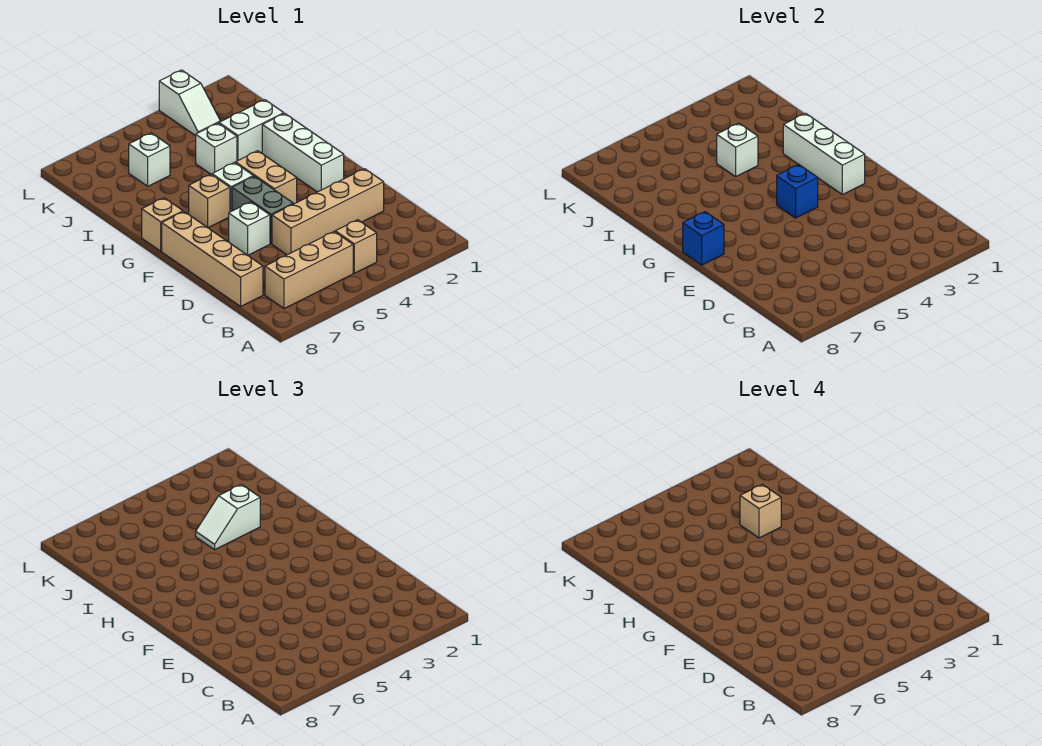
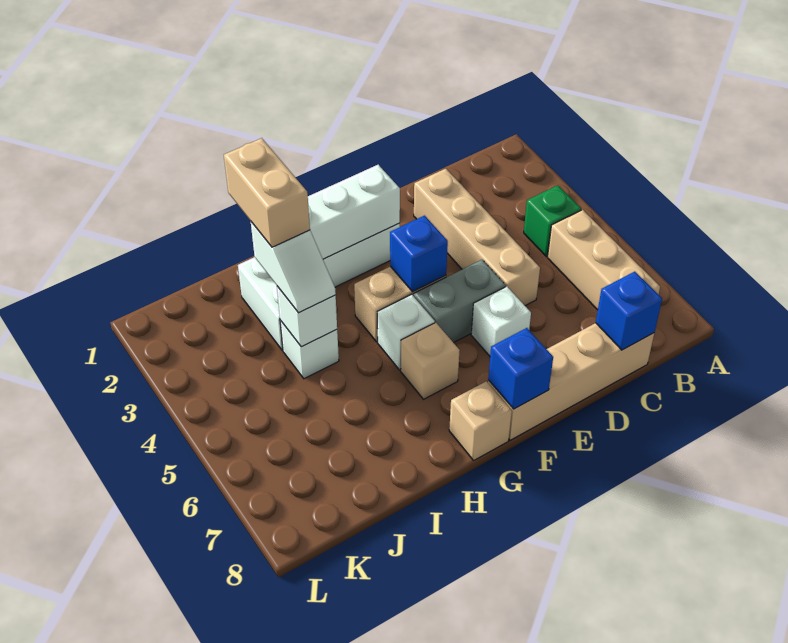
tan 1x1 brick [335,220,377,273] -> green 1x1 brick [524,185,581,256]
none -> blue 1x1 brick [596,272,662,350]
tan 1x1 brick [740,484,781,538] -> tan 1x2 brick [224,138,310,247]
white 1x1 brick [129,133,170,186] -> none
white 1x2 slope [159,70,220,136] -> none

